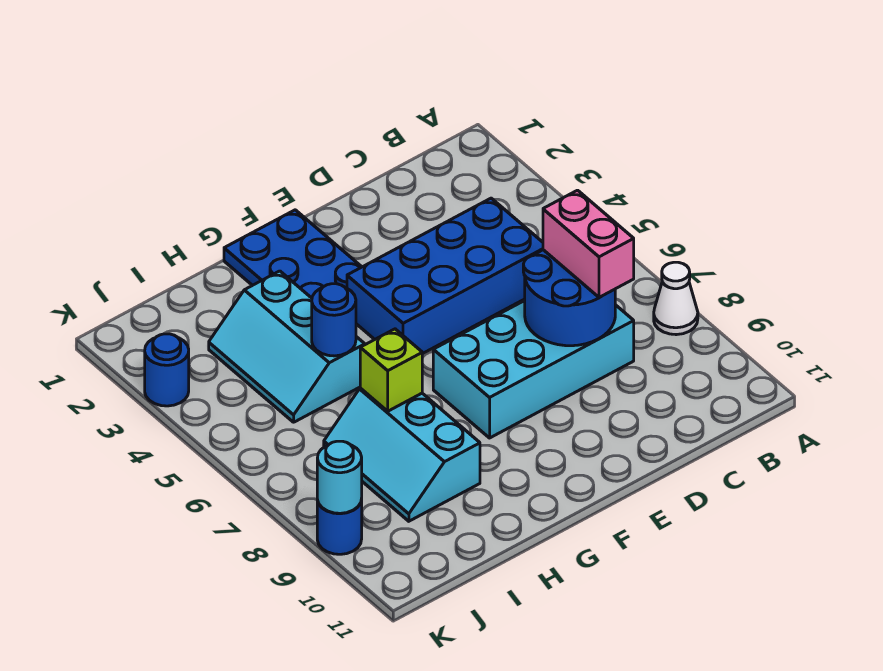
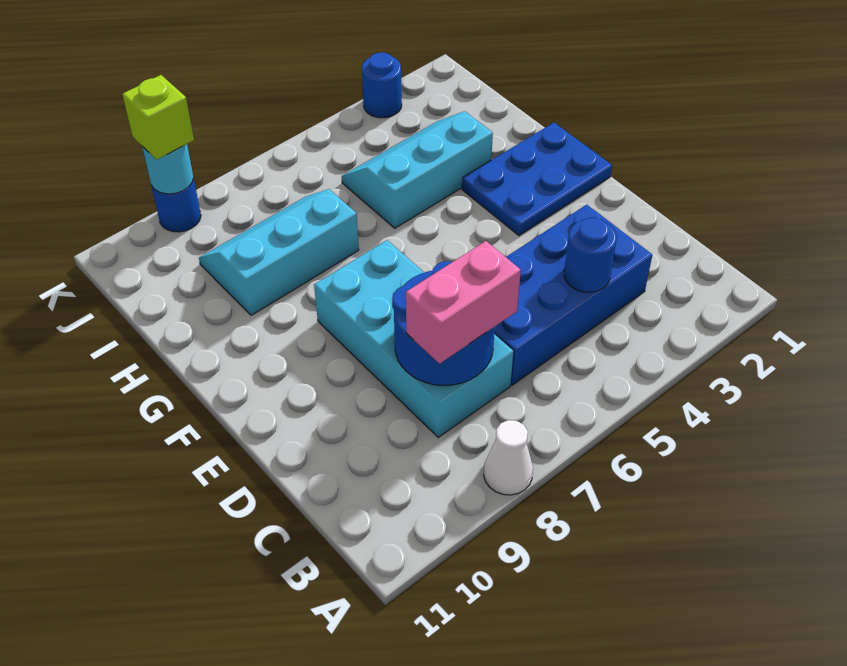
blue 2x4 brick [347,198,543,354] -> blue 2x4 brick turned to [494,205,652,385]
blue 1x1 round brick [312,284,356,356] -> blue 1x1 round brick moved to [564,218,617,292]
lime 1x1 brick [360,329,422,411] -> lime 1x1 brick moved to [122,75,194,160]

